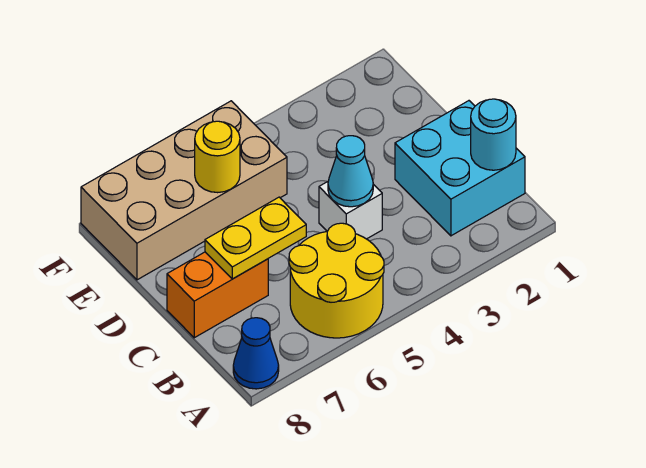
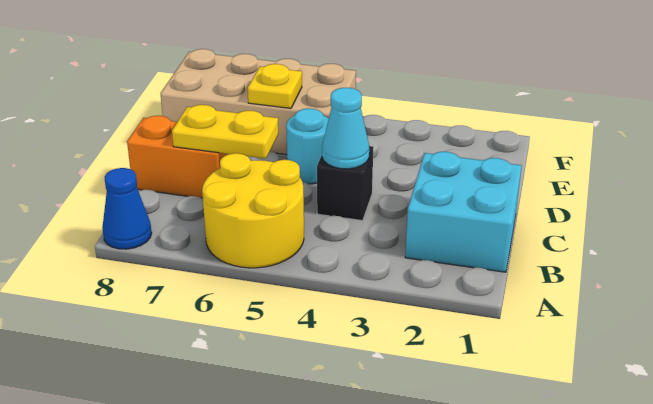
cyan 1x1 round brick [471,99,516,170] -> cyan 1x1 round brick moved to [286,108,329,184]
white 1x1 brick [319,181,382,239] -> black 1x1 brick [317,146,373,221]
yellow 1x1 round brick [195,121,240,193] -> yellow 1x1 plate [248,64,302,108]

